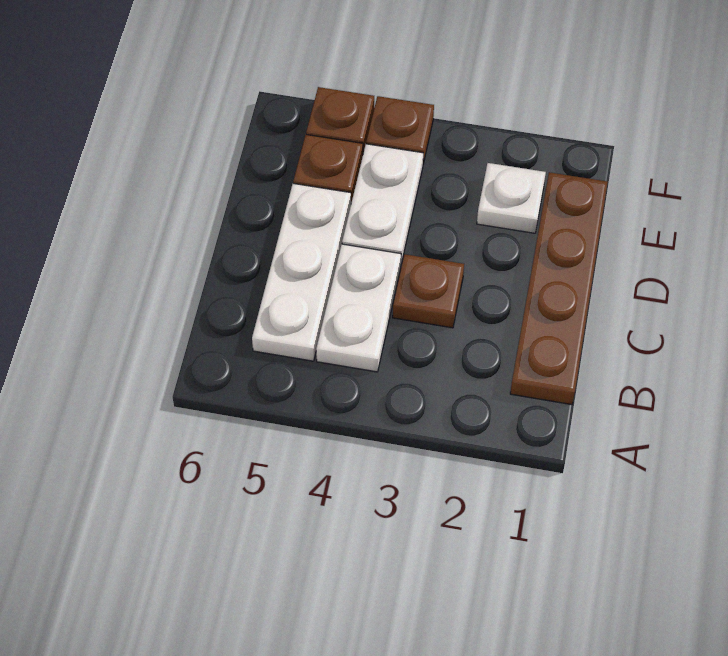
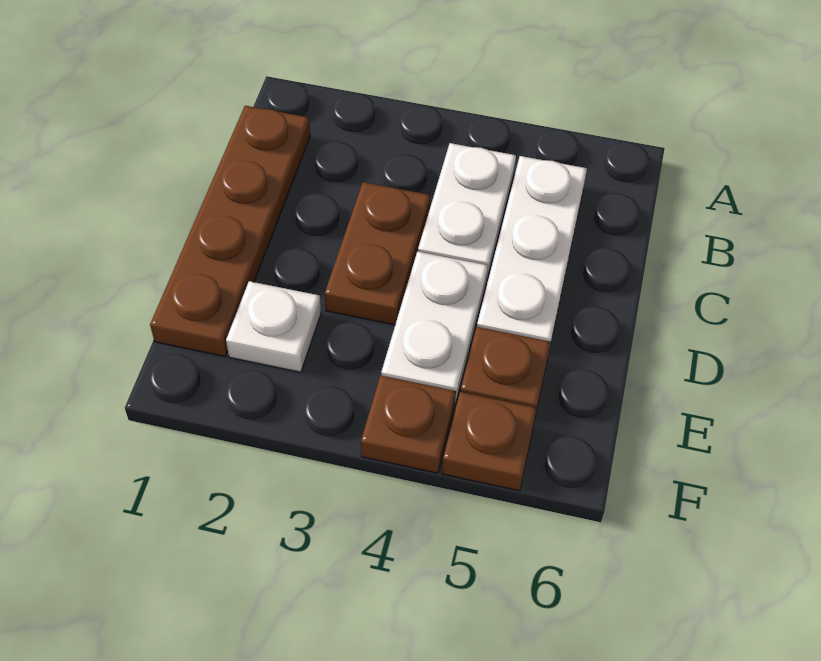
brown 1x1 plate [393,254,464,328] -> brown 1x2 plate [325,182,430,325]

